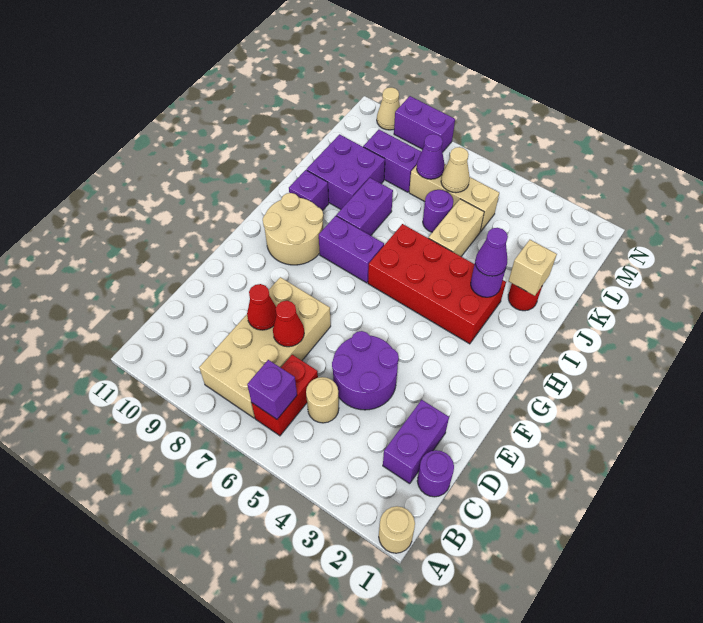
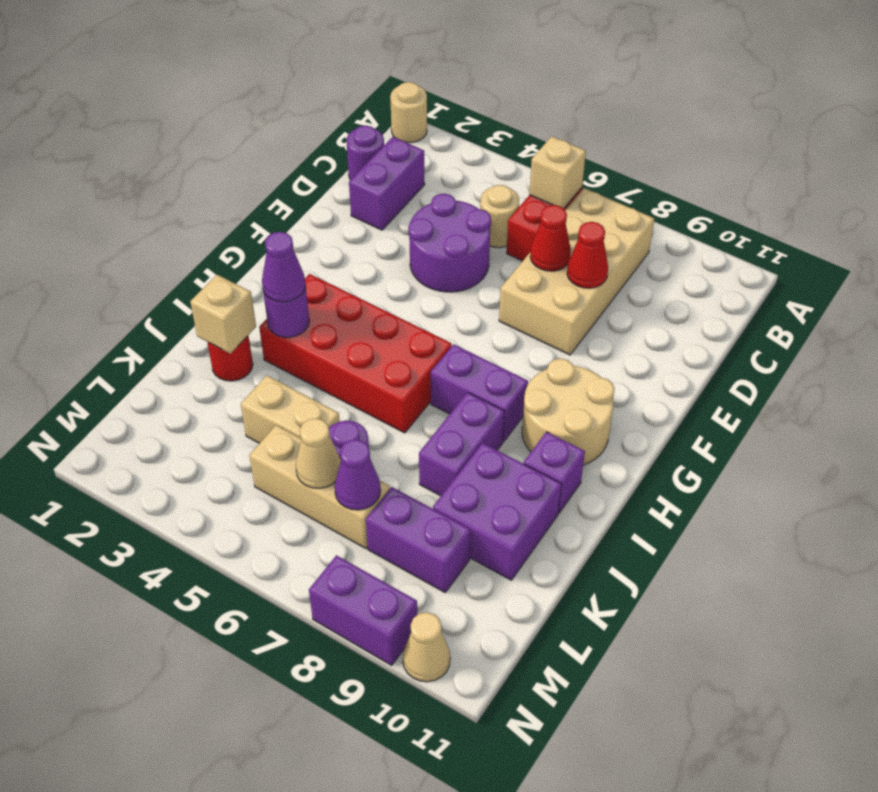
purple 1x1 brick [247,360,297,419] -> tan 1x1 brick [529,136,586,209]
tan 1x2 brick [429,199,484,256] -> tan 1x2 brick turned to [241,376,340,444]

